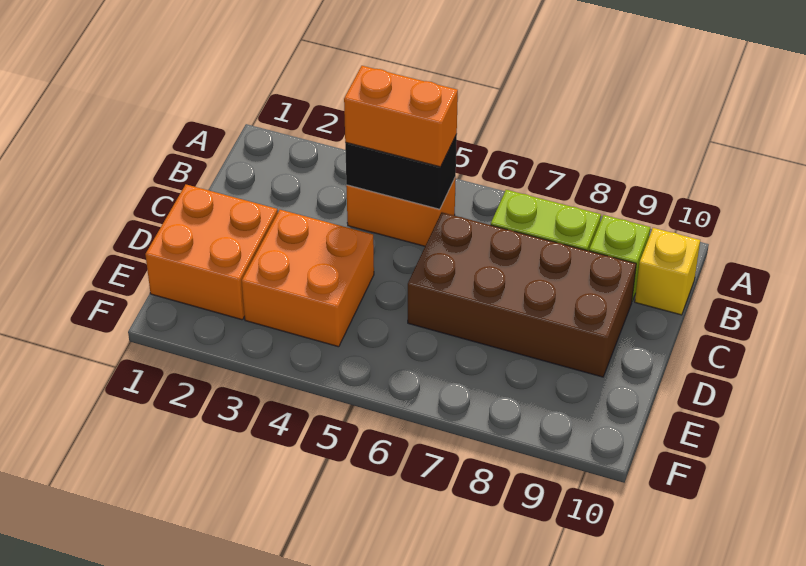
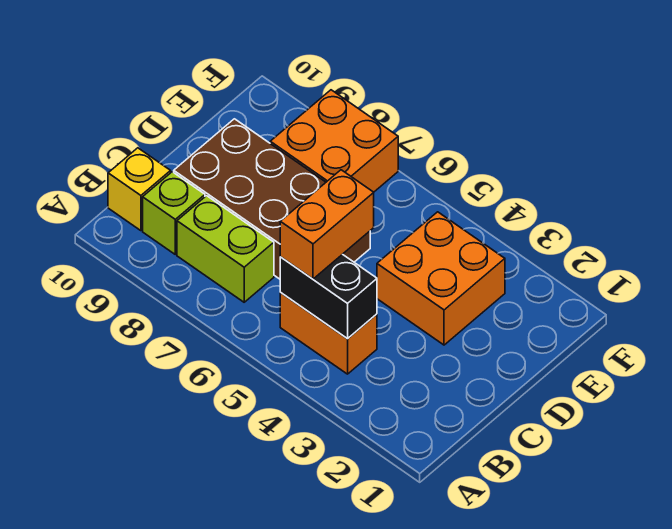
orange 1x2 brick [344,66,458,167] -> orange 1x2 brick turned to [280,170,374,279]
orange 2x2 brick [145,185,278,320] -> orange 2x2 brick moved to [270,90,398,192]

